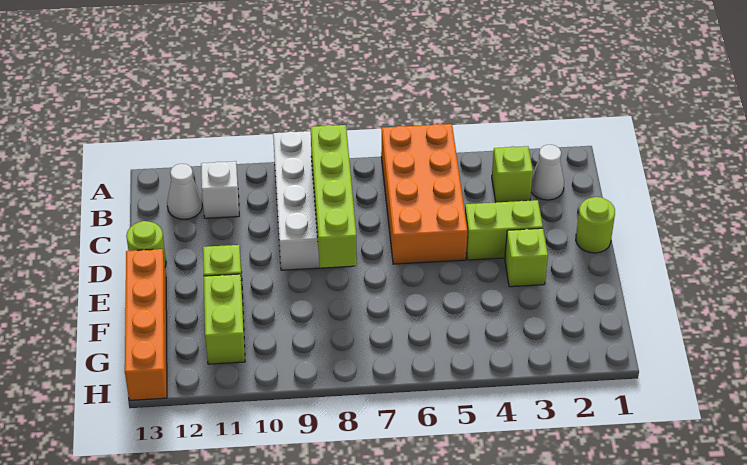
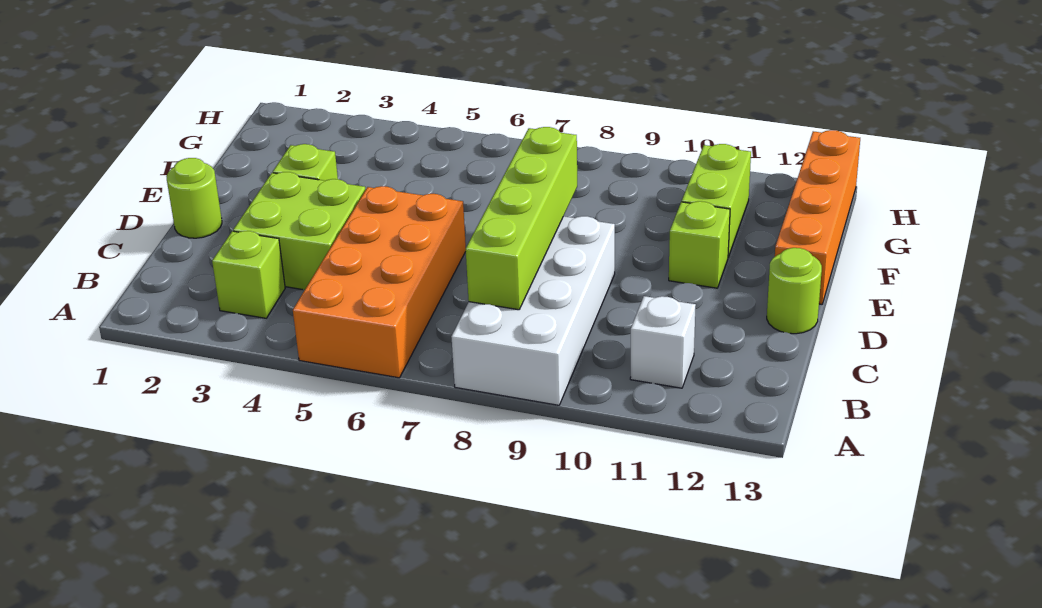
white 1x1 cone [531,145,564,200] -> none
white 1x1 cone [167,164,202,219] -> none
lime 1x2 brick [465,200,543,260] -> lime 2x2 brick [233,172,365,290]

